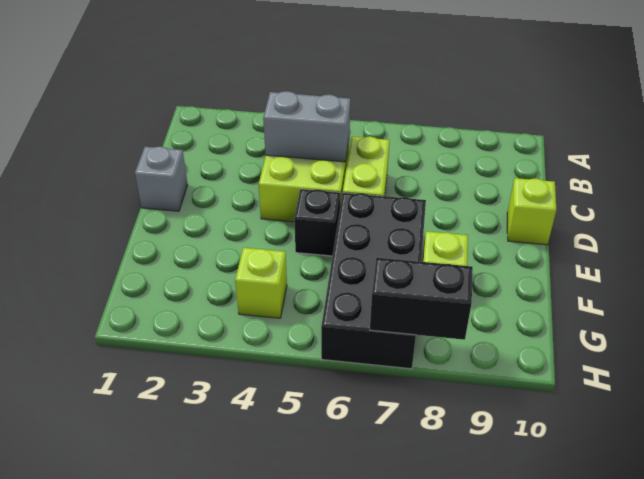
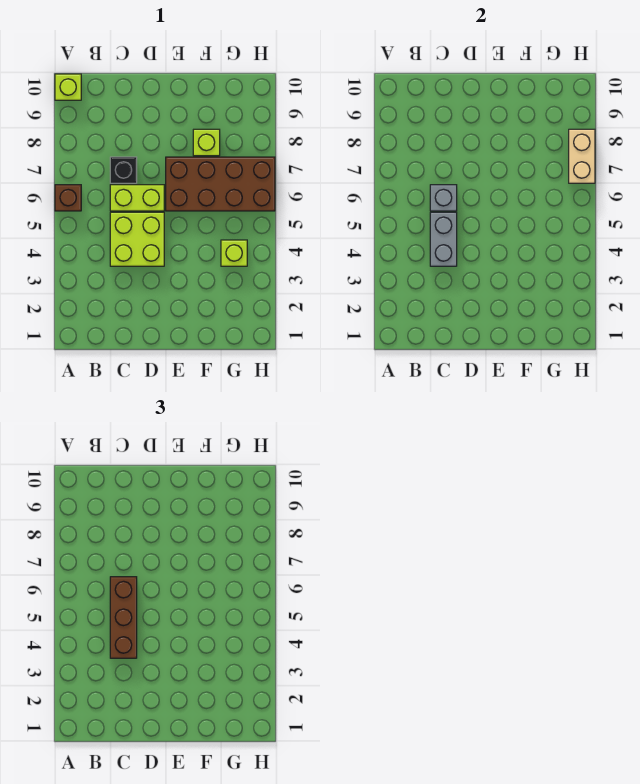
none -> brown 1x1 brick [55,185,81,211]
none -> brown 1x3 brick [110,577,137,658]
grey 1x1 brick [135,147,188,211] -> grey 1x1 brick moved to [430,185,457,211]
lime 1x1 brick [507,178,557,245] -> lime 1x1 brick moved to [55,74,81,100]
black 1x1 brick [294,189,340,256] -> black 1x1 brick moved to [110,157,137,183]
black 2x4 brick [321,193,426,369] -> brown 2x4 brick [166,157,275,211]
black 1x2 brick [370,258,473,340] -> tan 1x2 brick [569,129,595,183]

